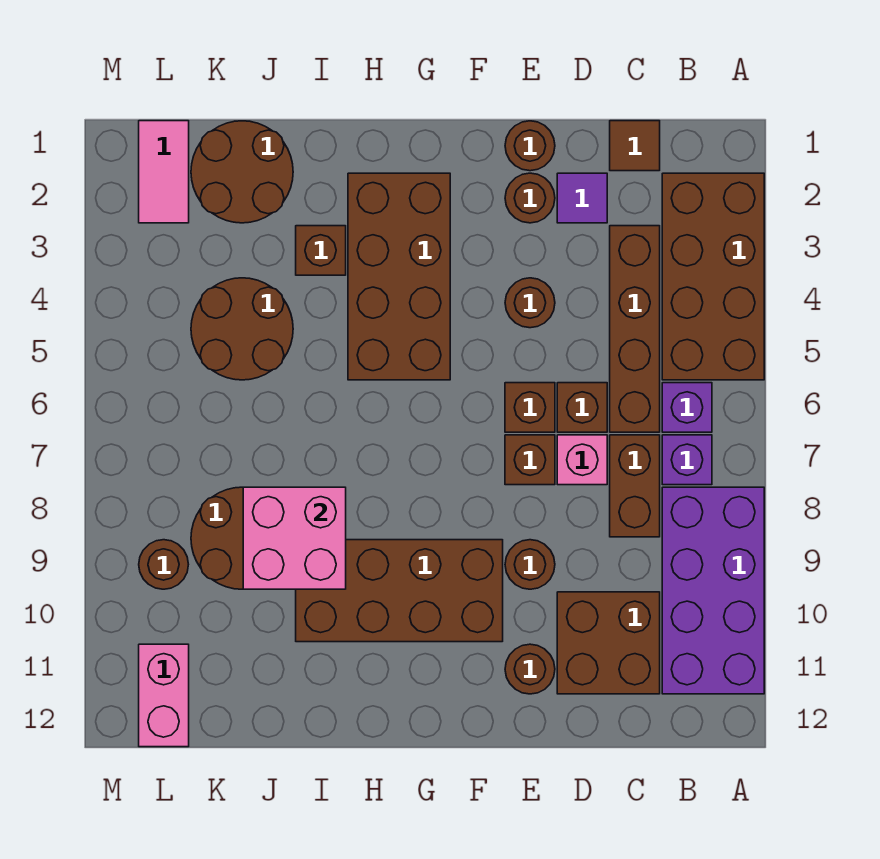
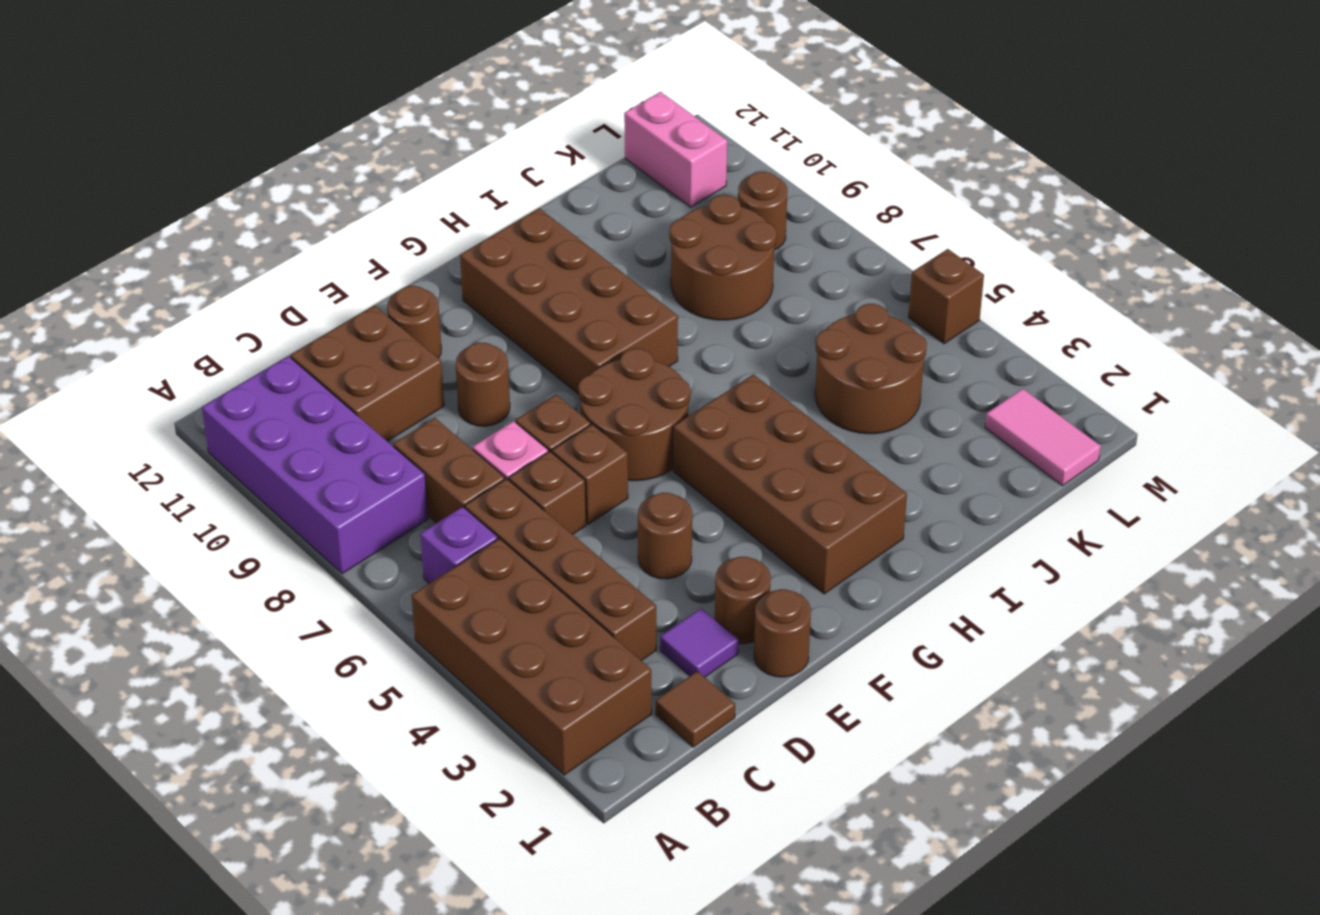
purple 1x1 brick [662,435,712,485] -> none
brown 2x4 brick [296,540,503,642] -> brown 2x4 brick turned to [460,208,678,394]
brown 1x1 brick [296,226,346,275] -> brown 1x1 brick moved to [908,249,984,344]
pink 2x2 brick [243,487,346,589] -> none
brown 2x2 round brick [191,121,293,223] -> brown 2x2 round brick moved to [578,349,690,481]

